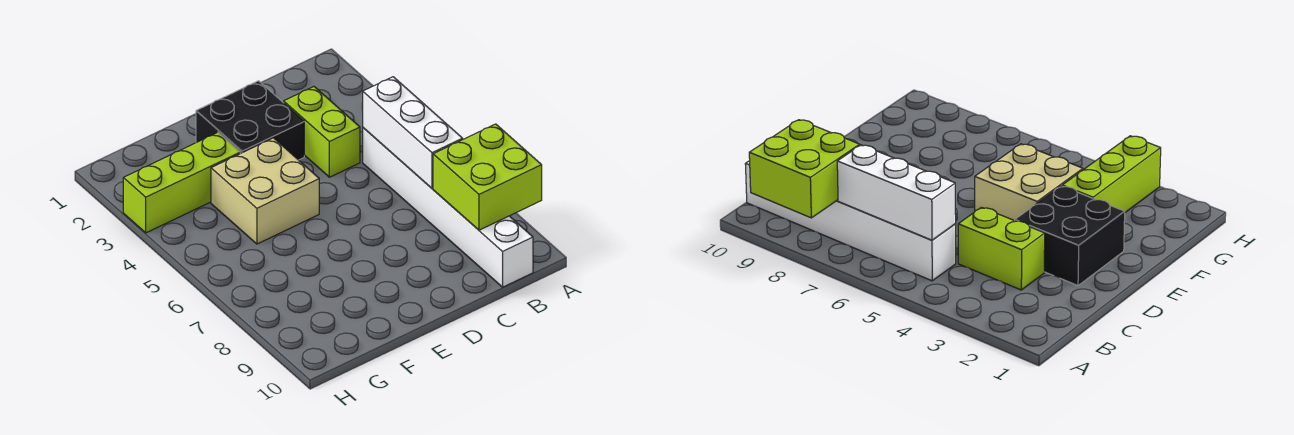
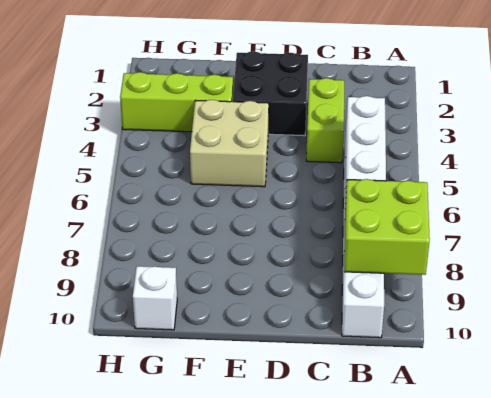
none -> white 1x1 brick [133,266,177,330]

